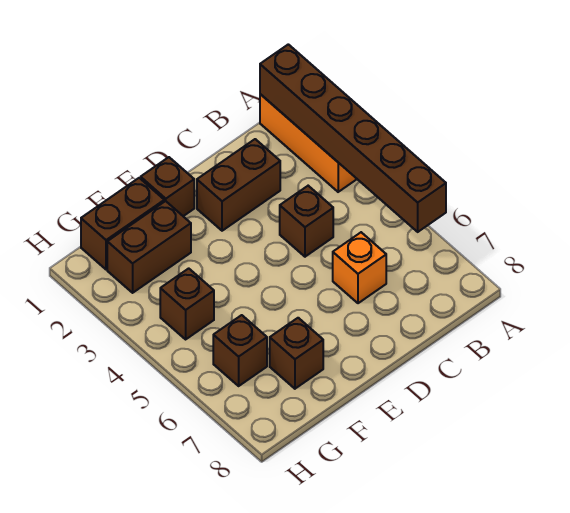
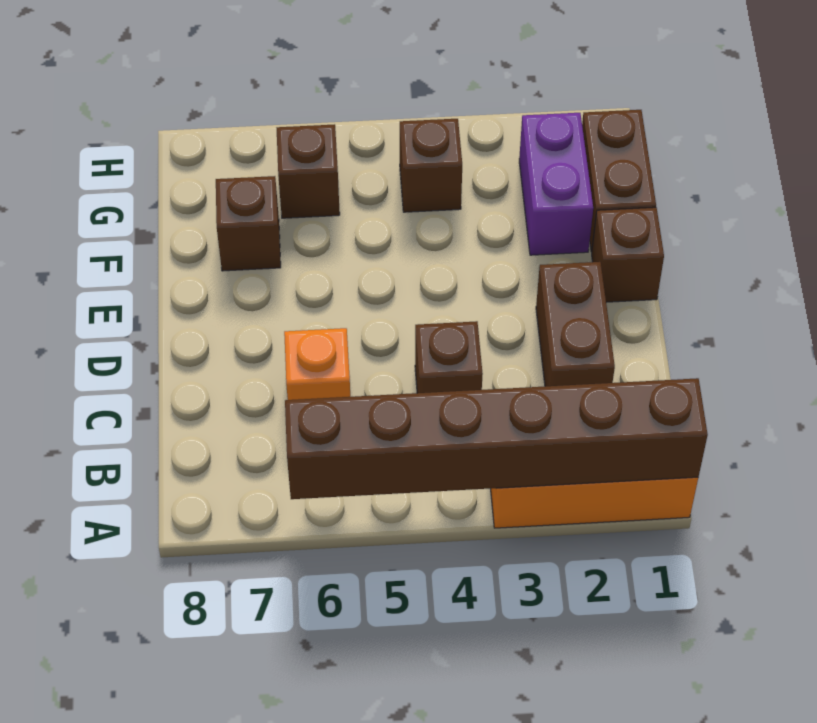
brown 1x2 brick [107,201,191,293] -> purple 1x2 brick [519,113,593,255]

